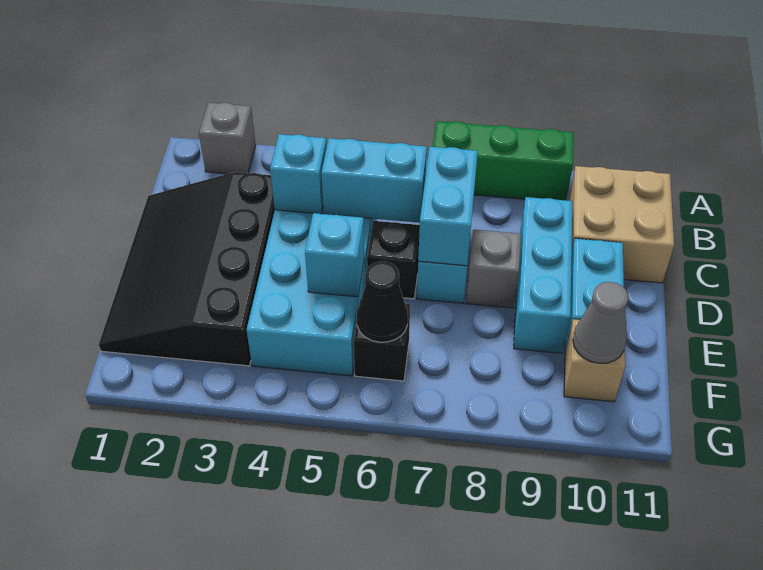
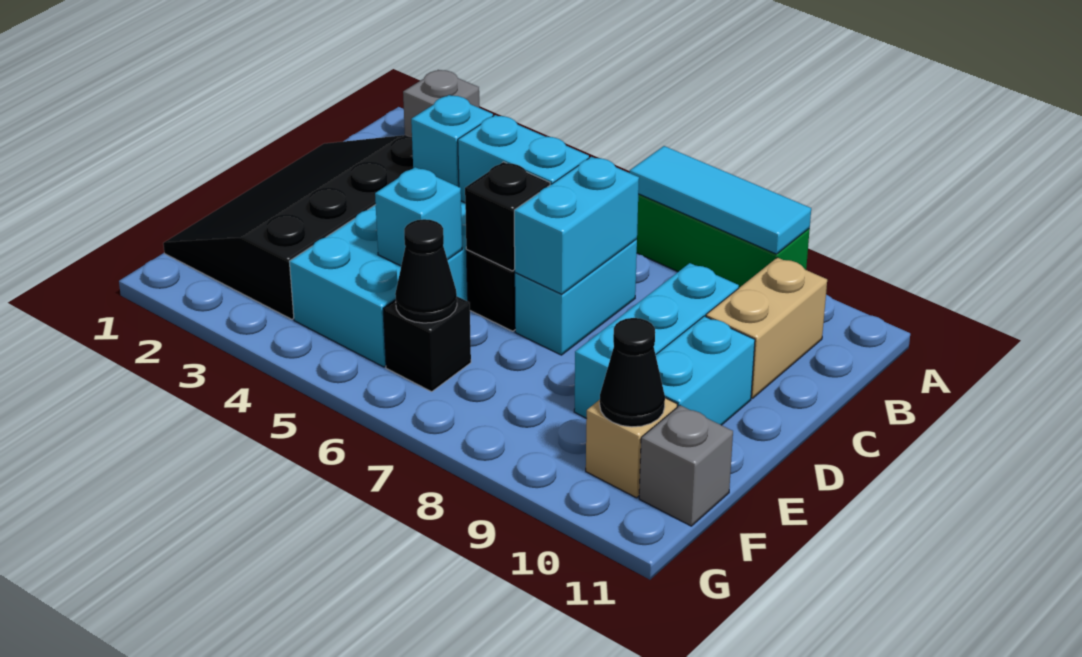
none -> cyan 1x3 tile [630,146,811,254]
tan 2x2 brick [569,166,674,283] -> tan 1x2 brick [706,258,827,398]
none -> black 1x1 brick [465,162,550,271]
grey 1x1 brick [466,230,521,308] -> grey 1x1 brick moved to [639,405,733,526]
grey 1x1 cone [573,282,628,363] -> black 1x1 cone [600,318,665,427]

